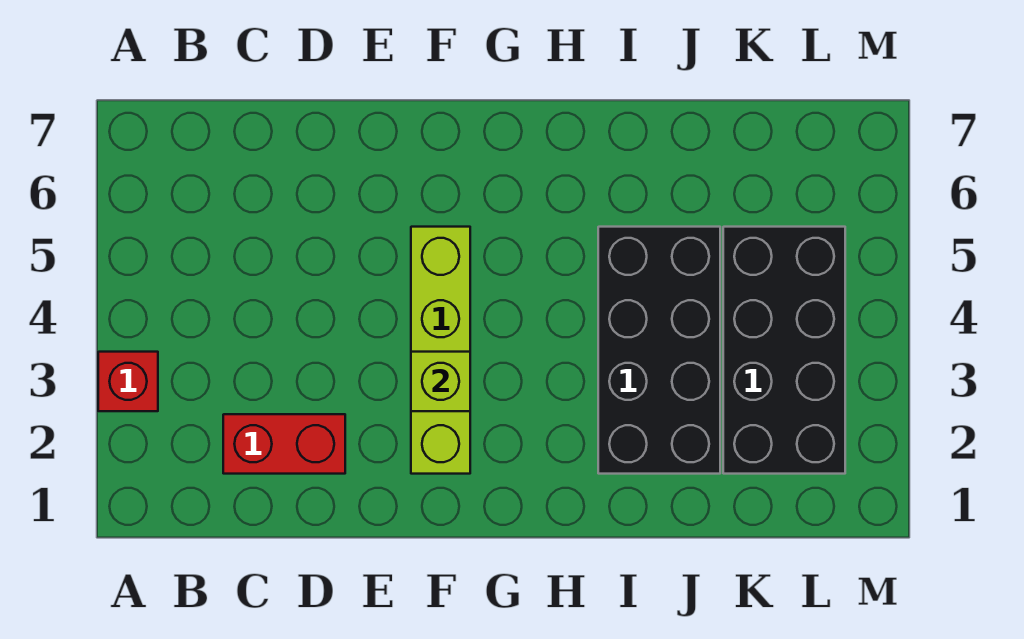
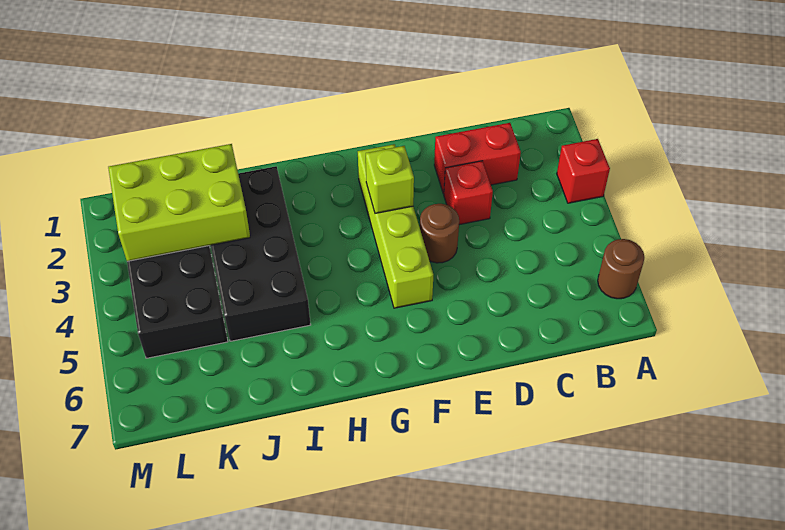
none -> brown 1x1 round brick [598,239,644,299]
none -> red 1x1 brick [444,161,493,225]
none -> brown 1x1 round brick [420,204,459,263]
none -> lime 2x3 brick [108,144,250,261]

